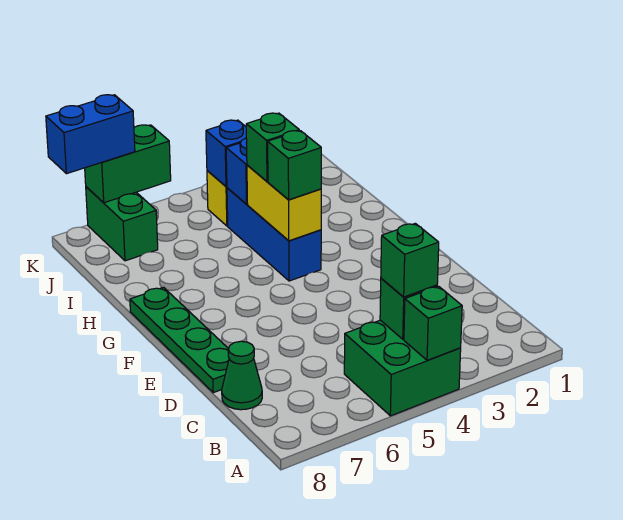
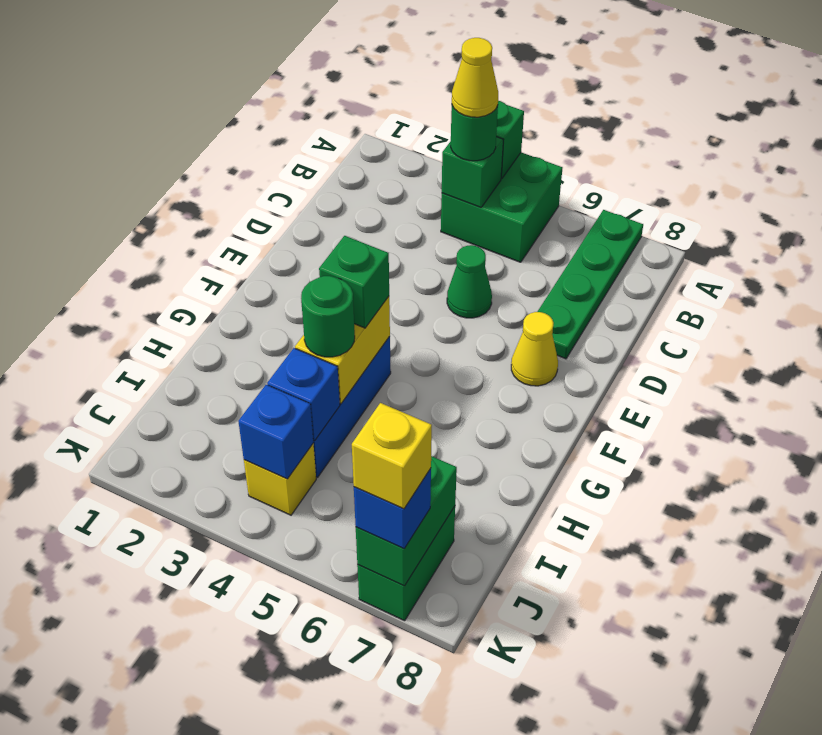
green 1x1 brick [381,223,439,297] -> green 1x1 round brick [451,106,498,161]
none -> yellow 1x1 cone [452,38,498,117]
green 1x1 cone [222,341,262,410] -> green 1x1 cone moved to [447,245,492,318]
green 1x4 plate [130,287,229,393] -> green 1x4 plate moved to [537,210,643,359]
none -> yellow 1x1 cone [511,312,558,386]
green 1x1 brick [246,113,299,181] -> green 1x1 round brick [301,276,355,357]
green 1x2 brick [85,125,171,203] -> green 1x2 brick turned to [356,456,457,586]
blue 1x2 brick [46,95,135,174] -> blue 1x1 brick [354,469,431,548]
none -> yellow 1x1 brick [352,403,432,509]

